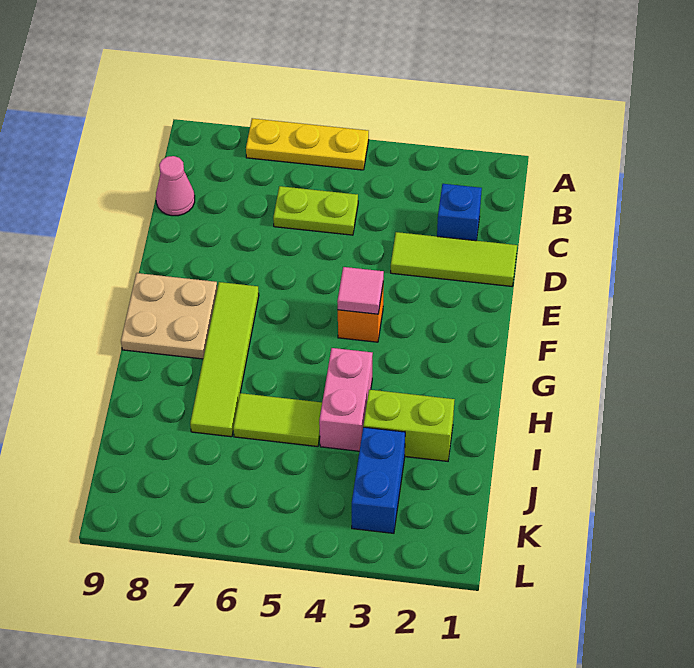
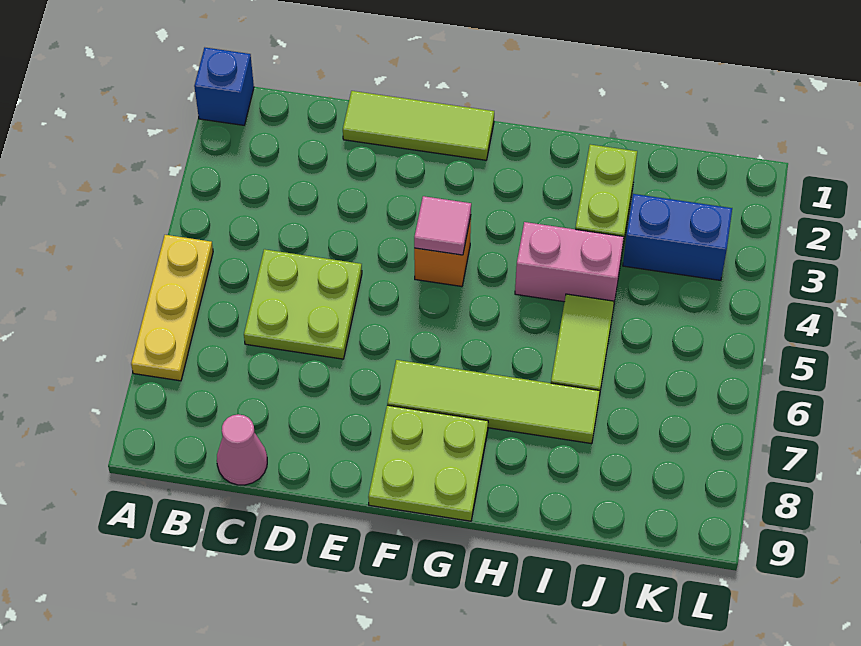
blue 1x1 brick [437,184,482,241] -> blue 1x1 brick moved to [194,48,254,125]
lime 1x2 plate [273,186,358,235] -> lime 2x2 plate [244,249,362,359]
lime 1x3 tile [391,232,517,286] -> lime 1x3 tile turned to [343,91,494,160]
tan 2x2 plate [121,273,217,359] -> lime 2x2 plate [368,405,488,521]

